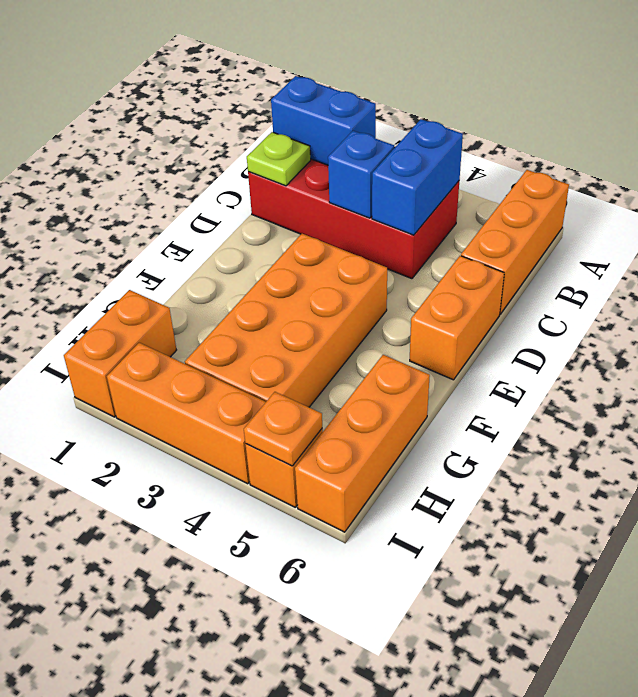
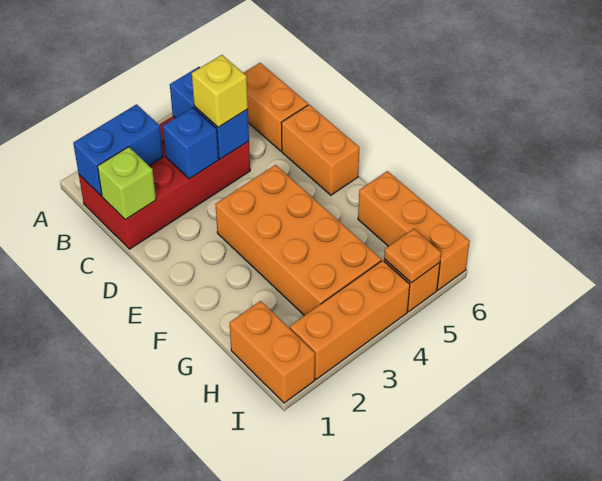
orange 1x3 brick [461,170,569,314] -> orange 1x2 brick [244,63,308,151]
lime 1x1 plate [247,132,311,186] -> lime 1x1 brick [97,147,156,220]
none -> yellow 1x1 brick [192,55,248,127]

